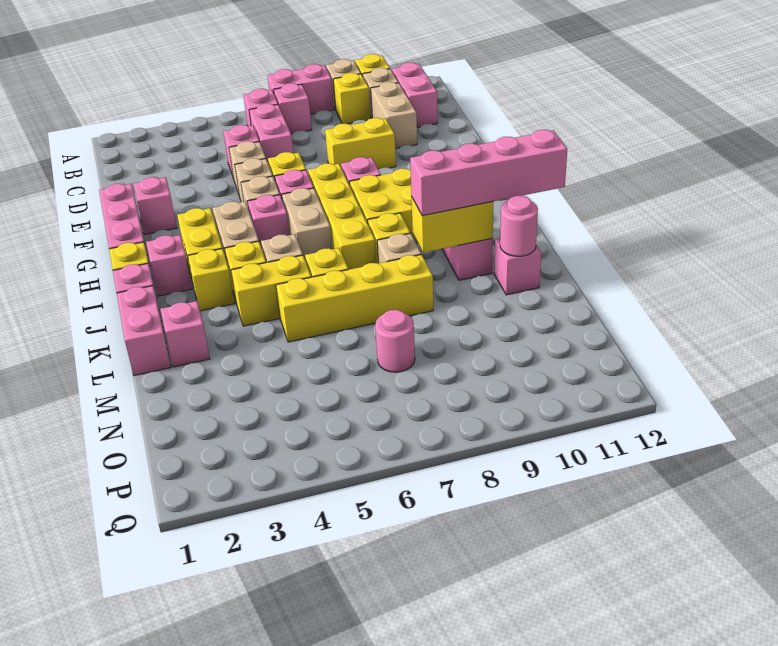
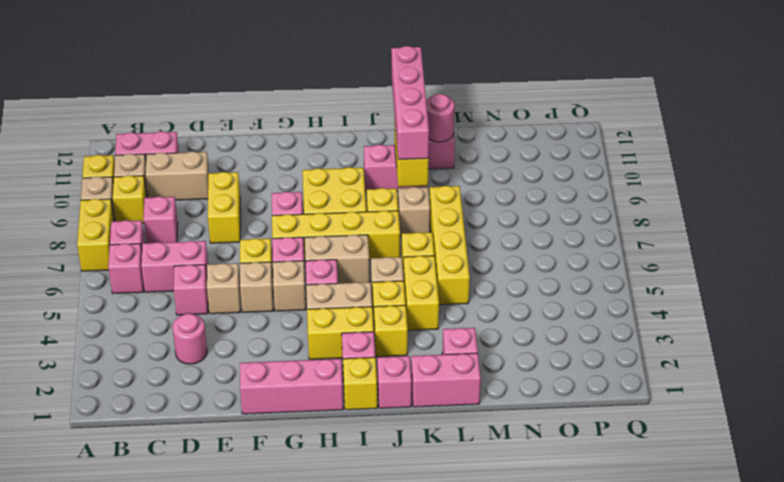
pink 1x2 brick [267,64,334,114] -> yellow 1x2 brick [77,199,114,271]
pink 1x1 brick [134,177,177,234] -> pink 1x1 brick moved to [143,196,178,243]
pink 1x1 round brick [375,310,415,372] -> pink 1x1 round brick moved to [172,314,207,364]

